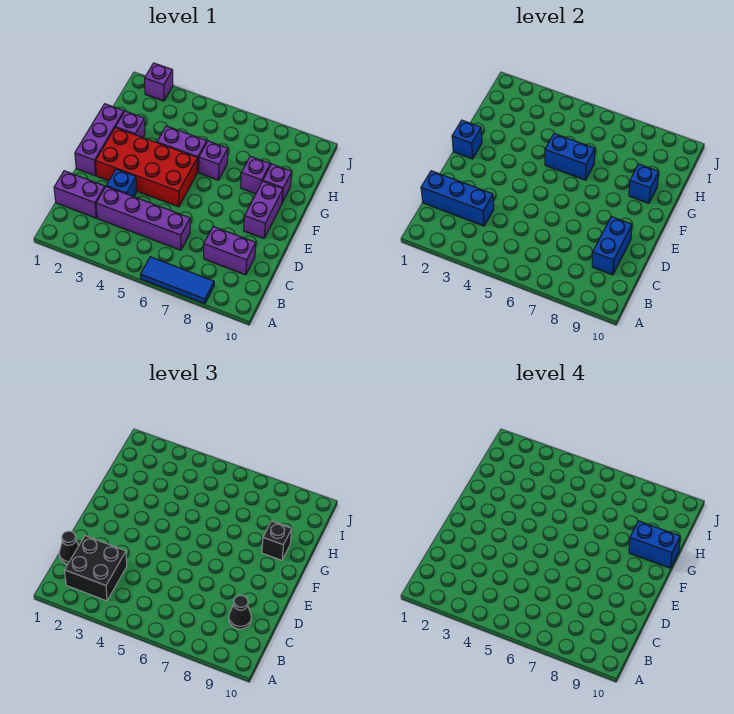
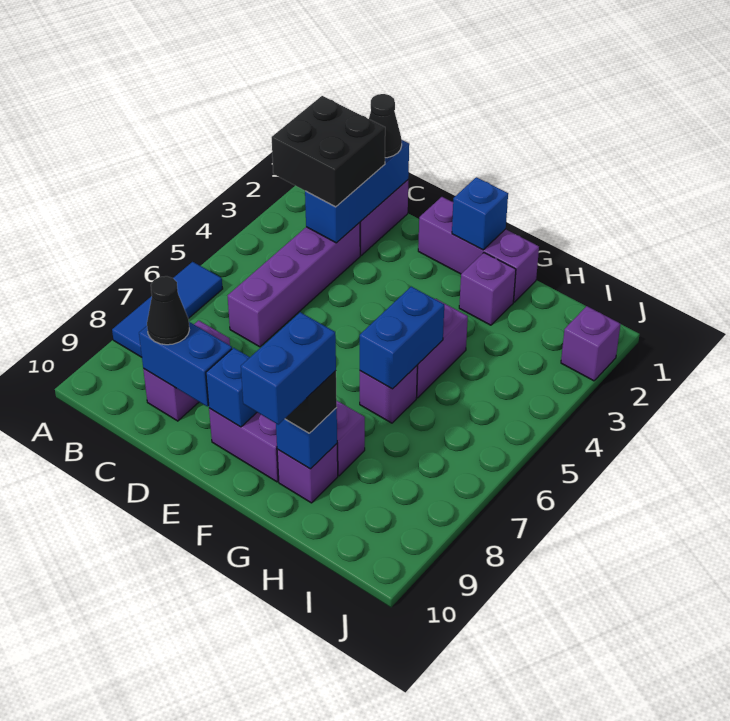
blue 1x1 brick [106,169,137,197] -> blue 1x1 brick moved to [206,348,257,427]
red 2x4 brick [96,128,197,207] -> none

